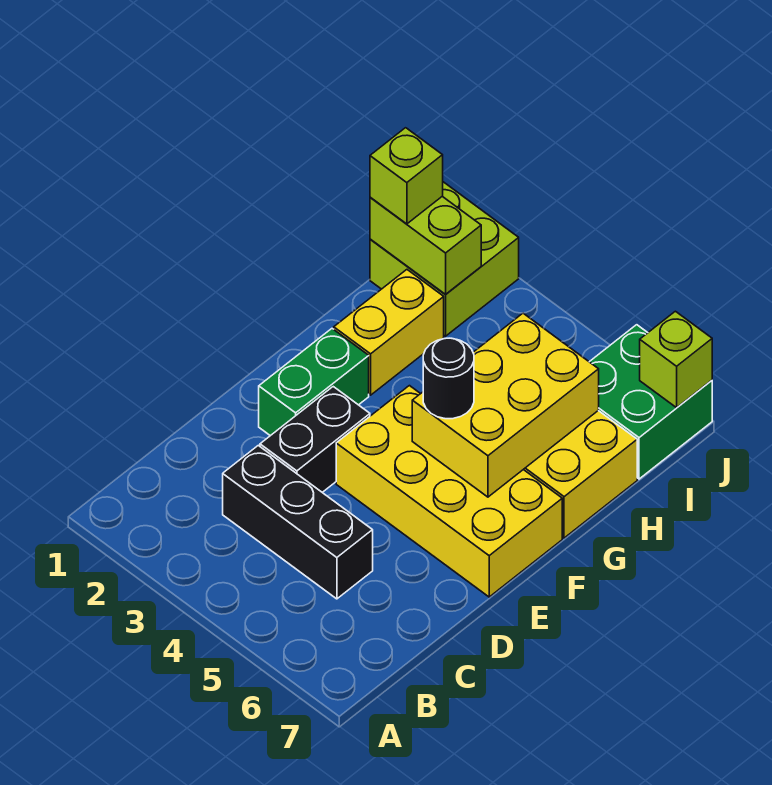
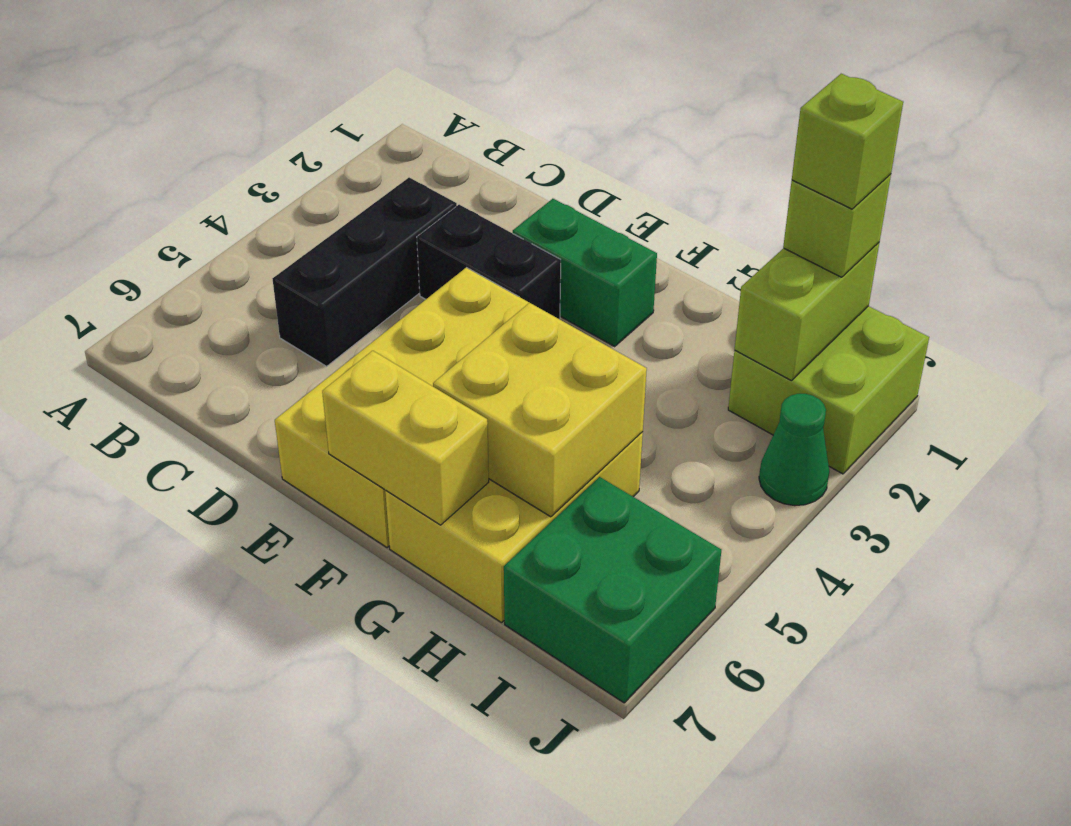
yellow 2x3 brick [412,313,599,497] -> yellow 2x2 brick [433,303,647,517]
black 1x1 round brick [423,338,474,419] -> none
yellow 1x2 brick [334,270,444,395] -> yellow 1x2 brick moved to [322,351,489,525]
none -> green 1x1 cone [759,394,829,506]
lime 1x1 brick [640,311,712,408] -> lime 1x1 brick moved to [792,74,903,209]

